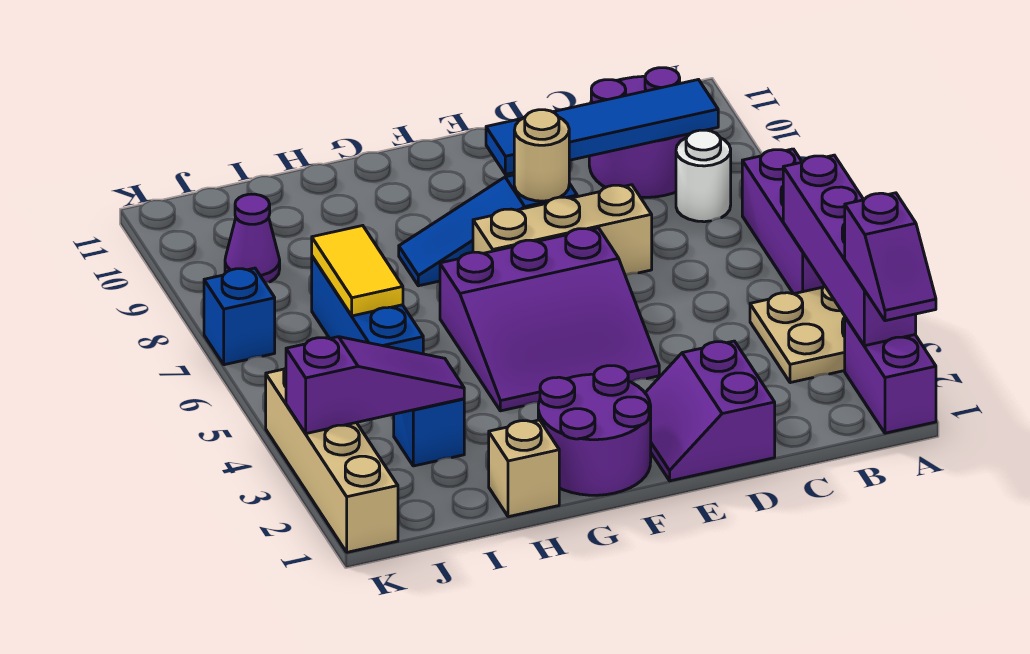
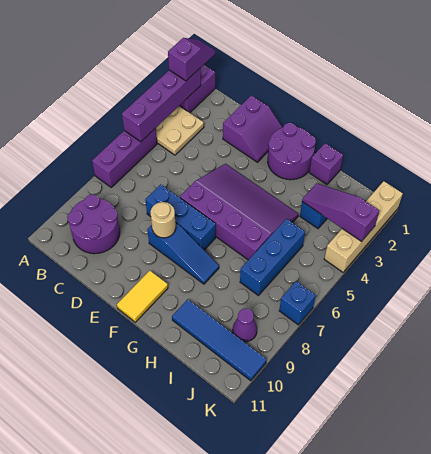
white 1x1 round brick [676,130,731,222] -> none
blue 1x4 tile [486,80,718,174] -> blue 1x4 tile moved to [172,299,267,381]
tan 1x3 brick [473,185,652,275] -> blue 1x3 brick [145,184,216,250]
purple 3x3 slope [440,228,659,411] -> purple 3x4 slope [180,164,299,260]
tan 1x1 brick [489,420,559,517] -> purple 1x1 brick [309,143,343,184]
yellow 1x2 tile [312,226,403,316] -> yellow 1x2 tile moved to [117,271,168,322]

